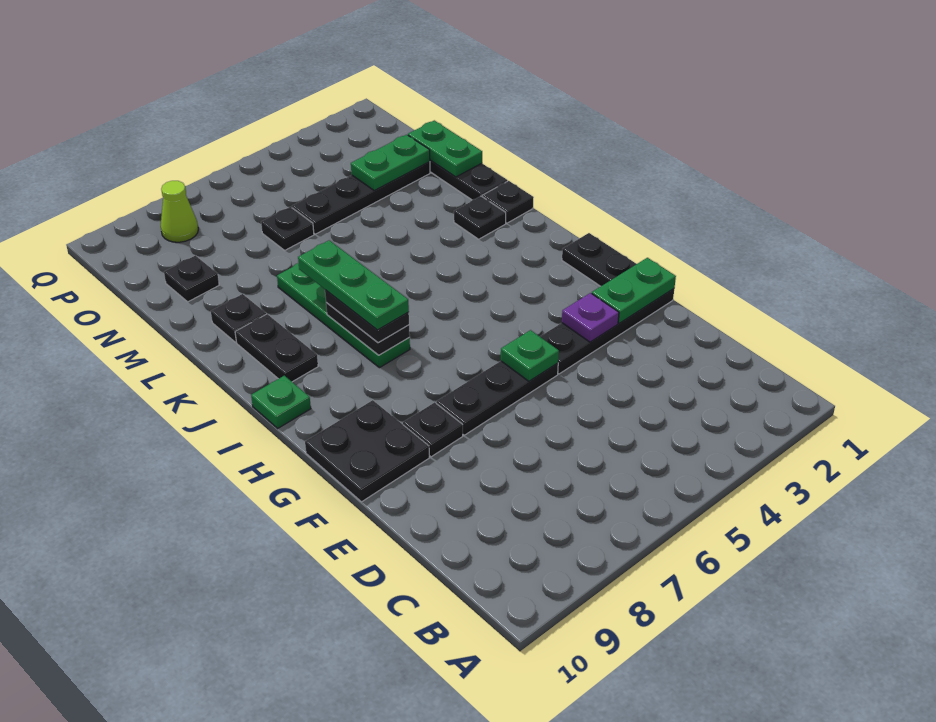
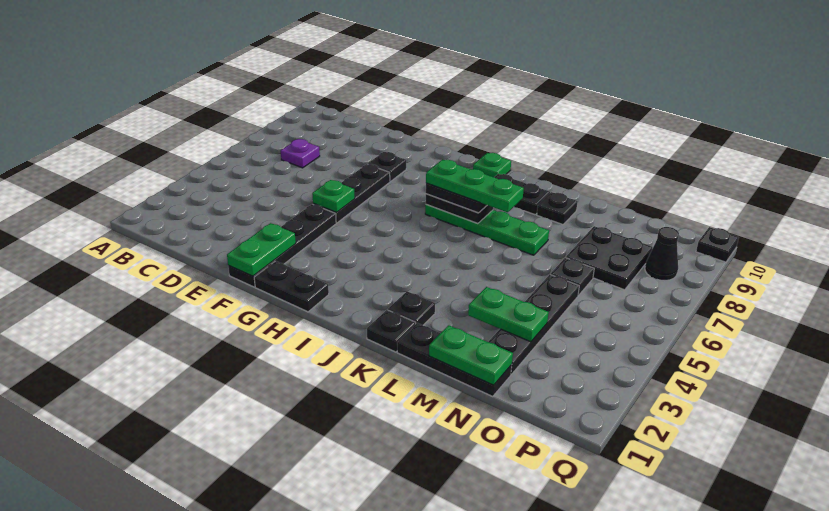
purple 1x1 plate [562,293,619,342] -> purple 1x1 plate moved to [281,139,320,168]
black 2x2 plate [305,400,429,502] -> black 2x2 plate moved to [566,226,653,290]
green 1x2 plate [351,135,430,191] -> green 1x2 plate turned to [468,287,549,342]
black 1x1 plate [164,255,219,302] -> black 1x1 plate moved to [696,227,739,262]
lime 1x1 cone [161,181,198,242] -> black 1x1 cone [645,227,679,281]

